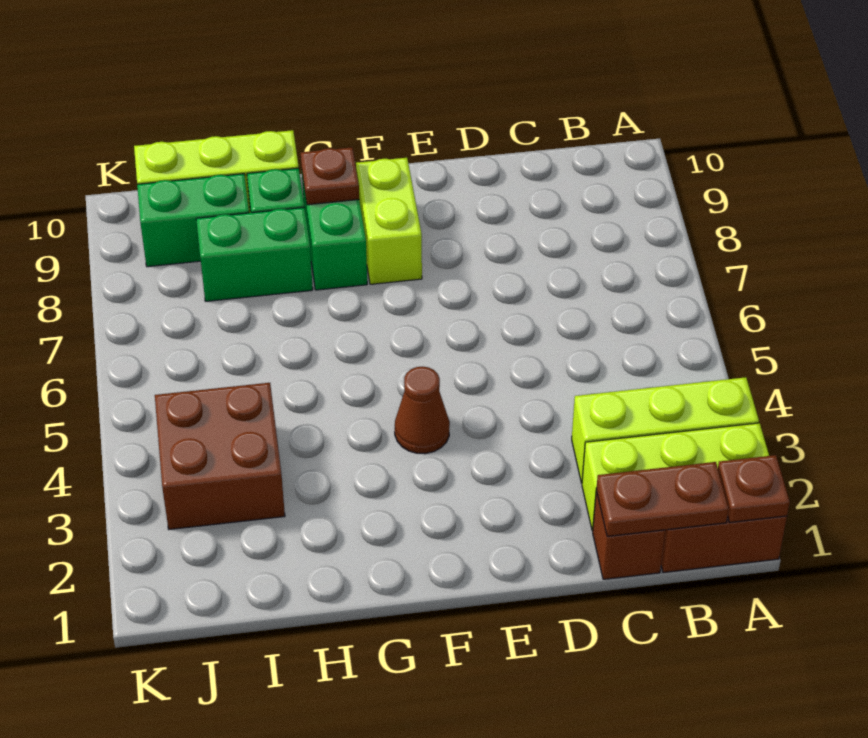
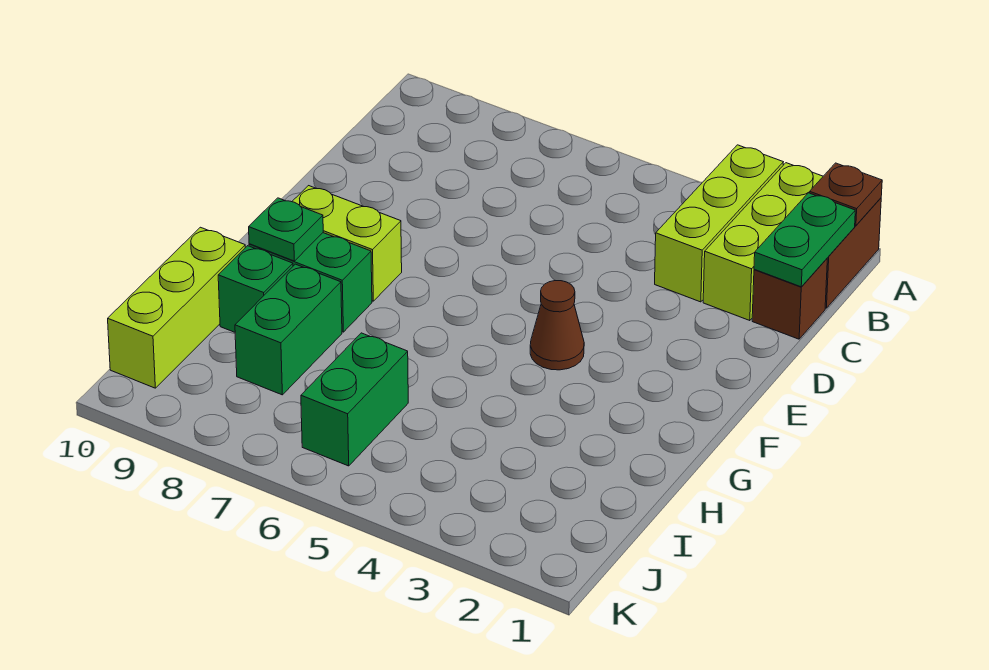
brown 1x2 plate [596,462,729,536] -> green 1x2 plate [754,193,855,287]
brown 1x1 plate [301,147,359,205] -> green 1x1 plate [249,198,323,261]
brown 2x2 brick [155,383,285,529] -> none
green 1x2 brick [137,174,249,267] -> green 1x2 brick moved to [301,333,408,466]

